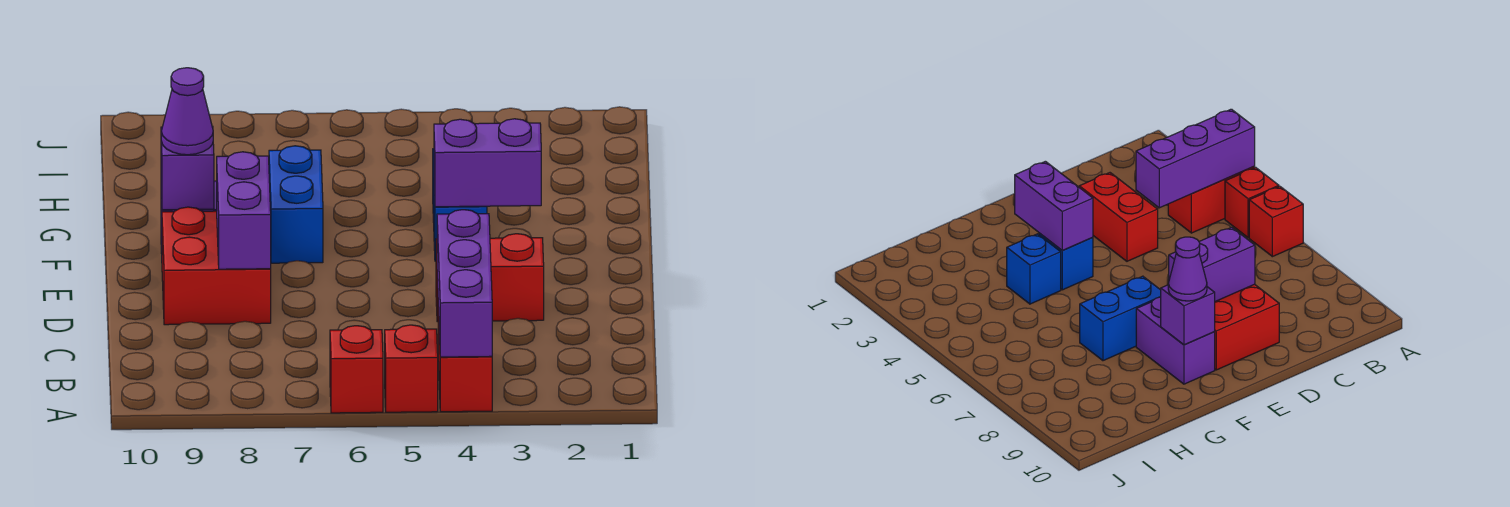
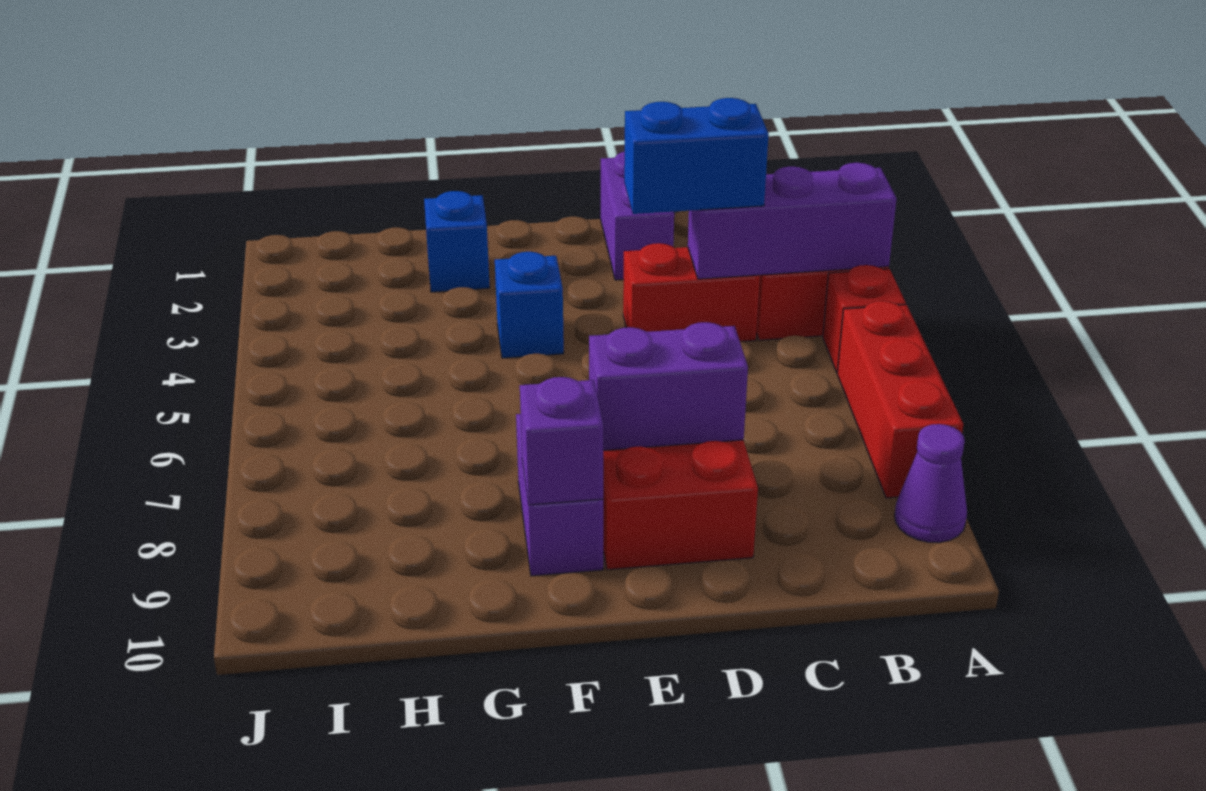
red 1x1 brick [330,326,383,413] -> red 1x3 brick [837,301,963,498]
red 1x2 brick [436,234,544,322] -> red 1x2 brick turned to [623,243,760,342]
purple 1x2 brick [434,119,541,207] -> purple 1x2 brick moved to [601,152,674,280]
blue 1x2 brick [269,146,323,263] -> blue 1x2 brick moved to [624,98,769,214]
purple 1x1 cone [161,68,213,155] -> purple 1x1 cone moved to [895,424,967,543]
blue 1x1 brick [1007,234,1061,304] -> blue 1x1 brick moved to [424,191,490,292]

